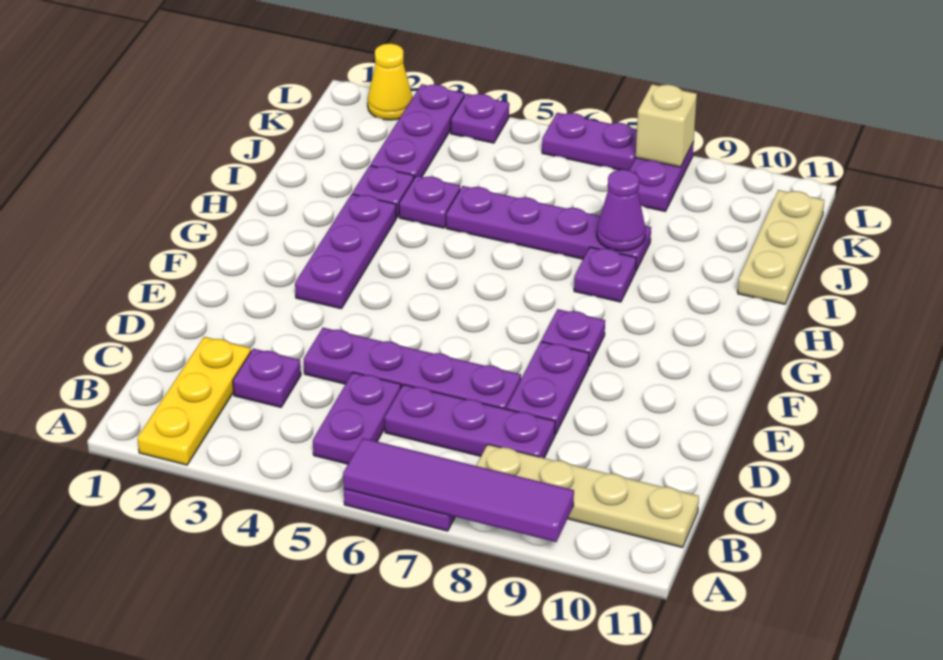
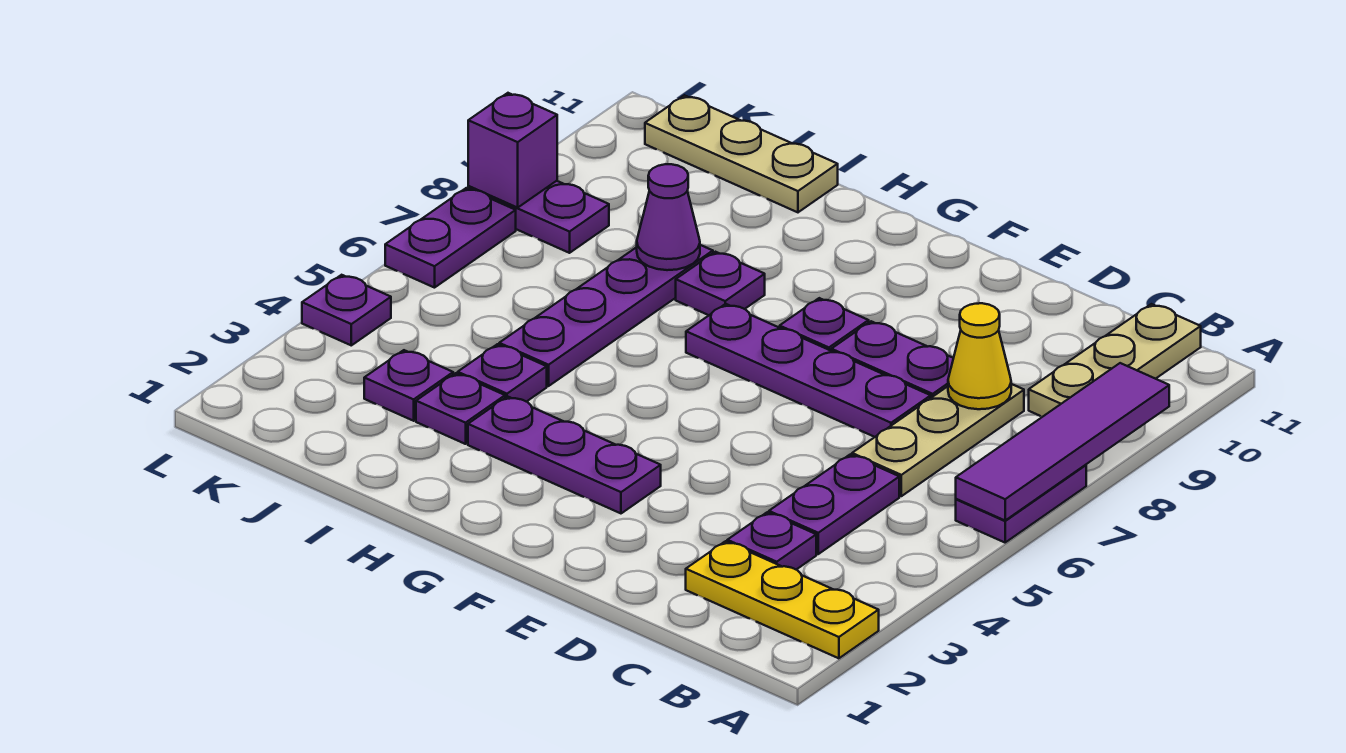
purple 1x2 plate [313,373,401,464] -> purple 1x2 plate turned to [769,455,899,554]
tan 1x4 plate [476,444,699,547] -> tan 1x3 plate [1029,304,1201,417]
purple 1x3 plate [385,385,555,458] -> tan 1x3 plate [852,384,1024,496]
purple 1x4 plate [304,328,521,409] -> purple 1x4 plate turned to [686,304,931,437]
purple 1x3 plate [370,84,464,178] -> purple 1x1 plate [364,350,453,421]
yellow 1x1 cone [368,44,413,120] -> yellow 1x1 cone moved to [948,303,1011,409]
tan 1x1 brick [636,84,697,167] -> purple 1x1 brick [468,93,557,208]

